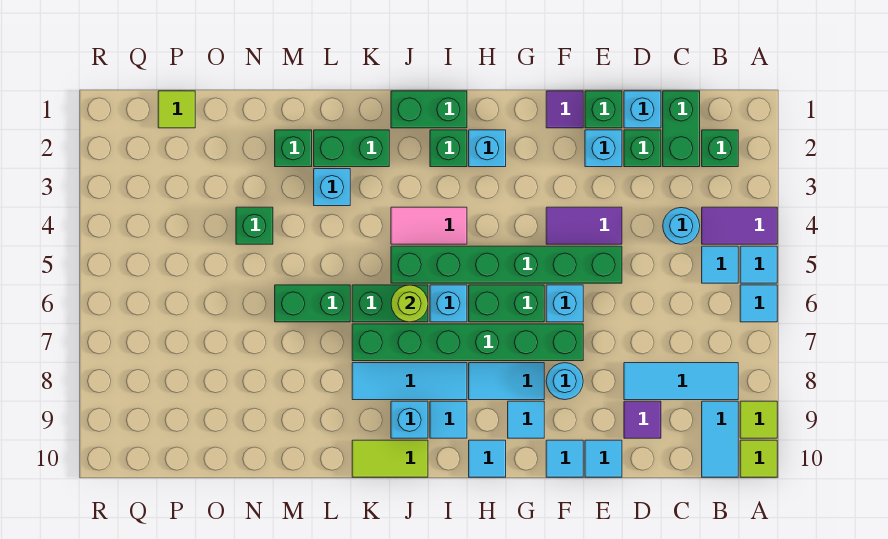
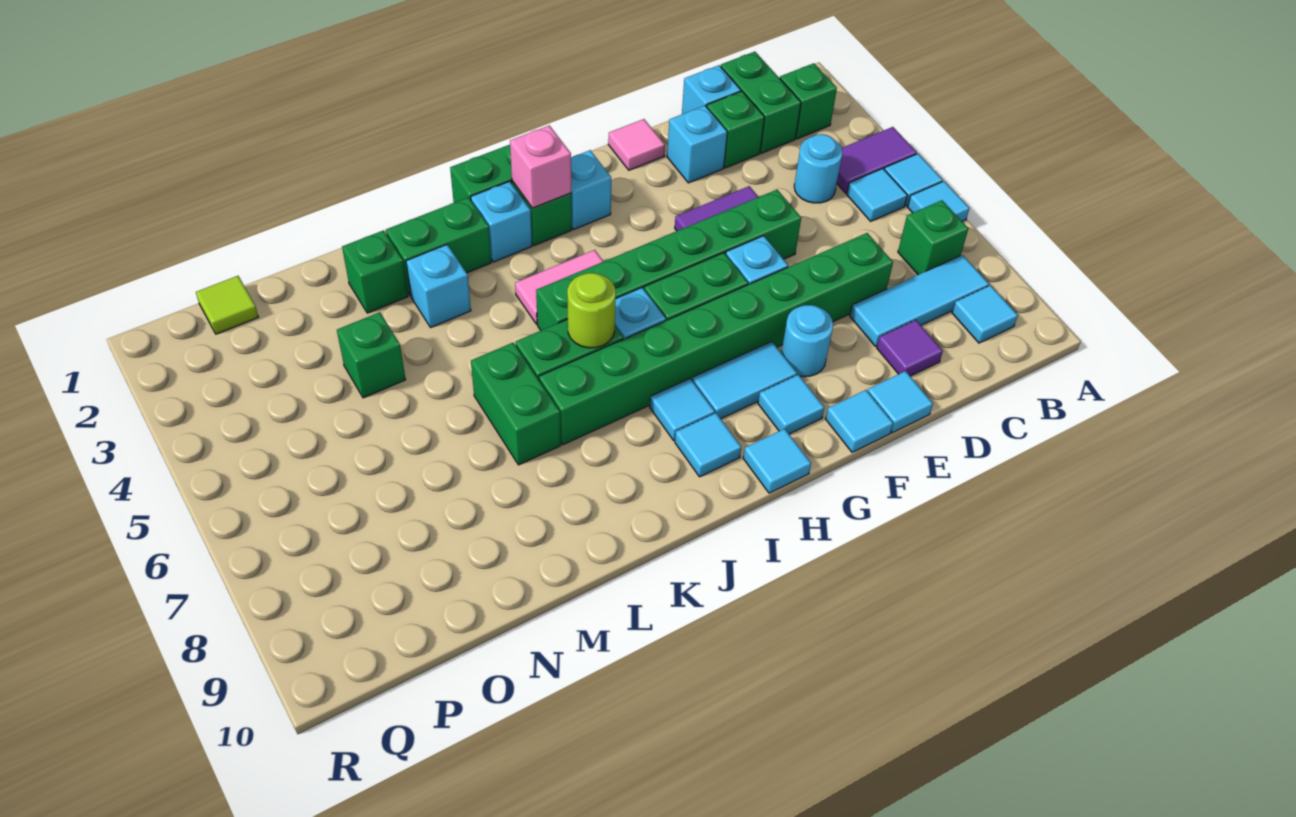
lime 1x1 tile [740,401,777,438] -> none
lime 1x1 tile [740,440,777,477] -> none
cyan 1x2 tile [702,401,738,477] -> cyan 1x1 tile [952,285,1018,343]
green 1x1 brick [585,91,622,128] -> green 1x1 brick moved to [898,200,968,275]
purple 1x1 tile [546,91,583,128] -> pink 1x1 tile [608,119,665,170]
green 1x6 brick [352,324,583,361] -> green 1x8 brick [539,233,893,445]
none -> pink 1x1 brick [510,125,571,208]
cyan 1x3 tile [352,363,467,400] -> cyan 1x1 tile [650,378,715,441]
cyan 1x1 brick [391,401,428,438] -> cyan 1x1 brick moved to [471,181,532,262]
lime 1x2 tile [352,440,428,477] -> none
green 1x2 brick [275,285,350,322] -> green 1x2 brick turned to [471,343,561,465]

